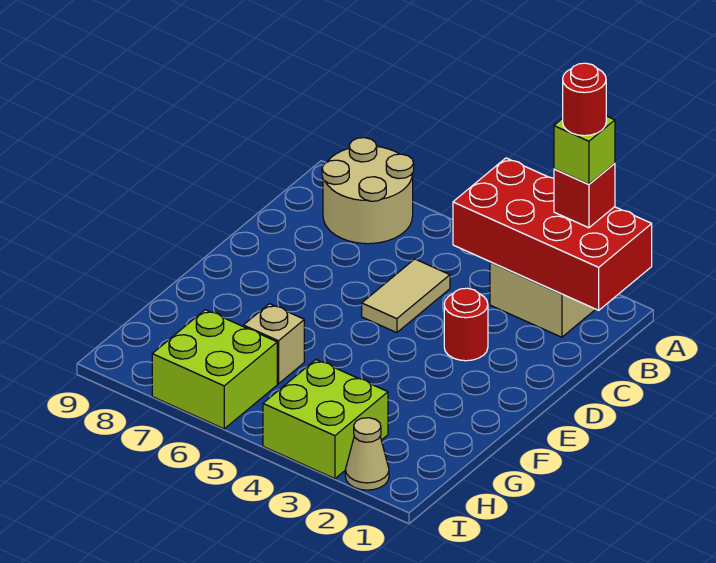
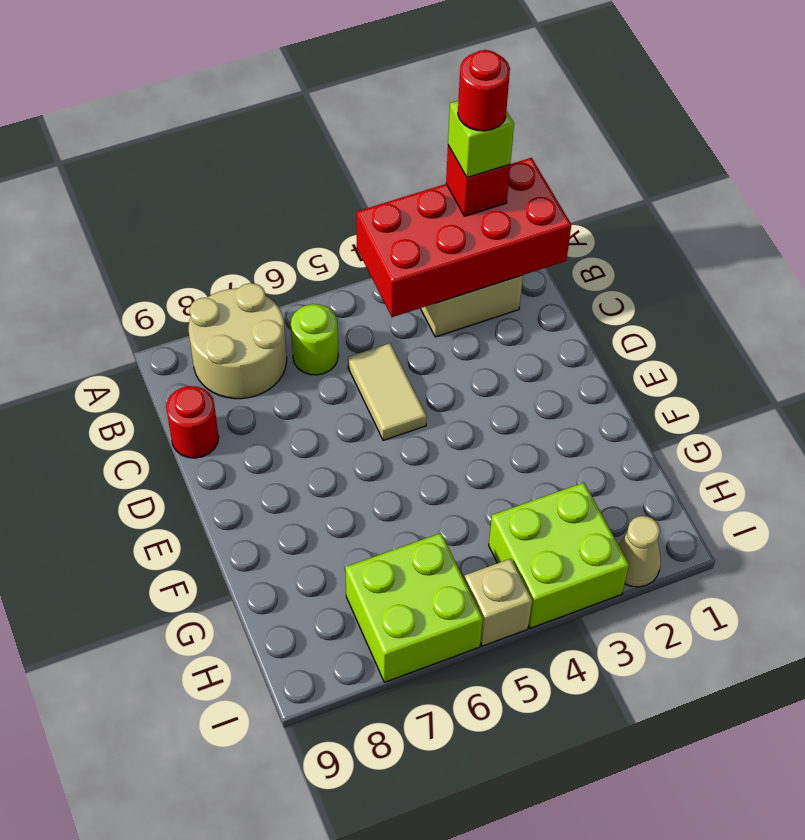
none -> lime 1x1 round brick [291,304,338,375]
red 1x1 round brick [444,288,488,361] -> red 1x1 round brick moved to [166,386,219,458]
tan 1x1 brick [243,304,304,384] -> tan 1x1 brick moved to [464,559,532,646]

